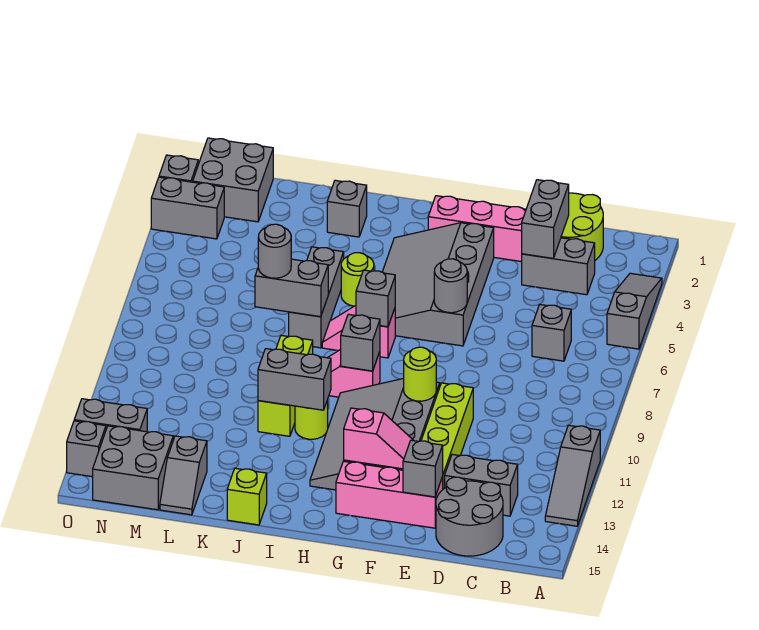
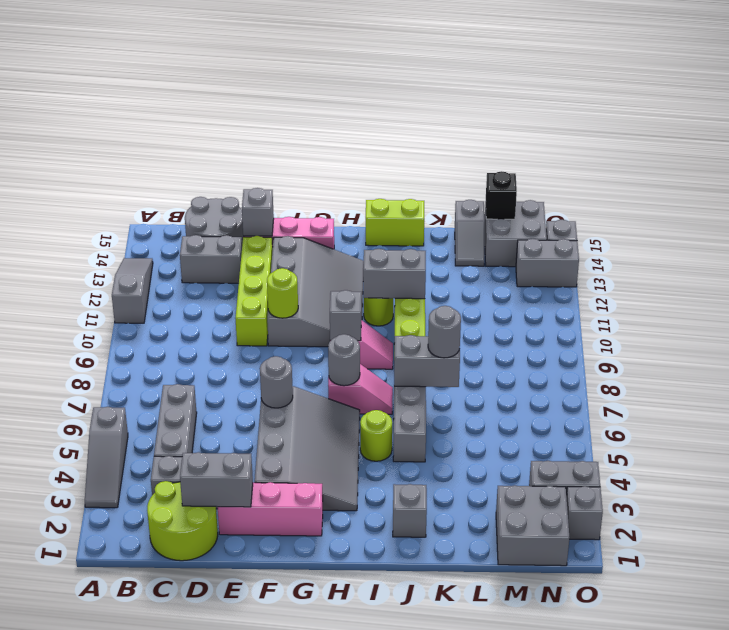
grey 1x1 brick [532,304,571,361] -> grey 1x3 brick [154,384,197,457]
grey 1x2 brick [522,180,569,258] -> grey 1x2 brick turned to [180,452,253,507]
pink 1x2 slope [344,408,414,469] -> none
grey 1x1 brick [356,270,395,327] -> grey 1x1 round brick [328,334,360,386]
lime 1x1 brick [227,468,267,525] -> lime 1x2 brick [366,199,424,246]
grey 1x2 slope [160,436,207,515] -> grey 1x2 slope turned to [455,200,485,266]
none -> black 1x1 brick [485,171,517,219]

